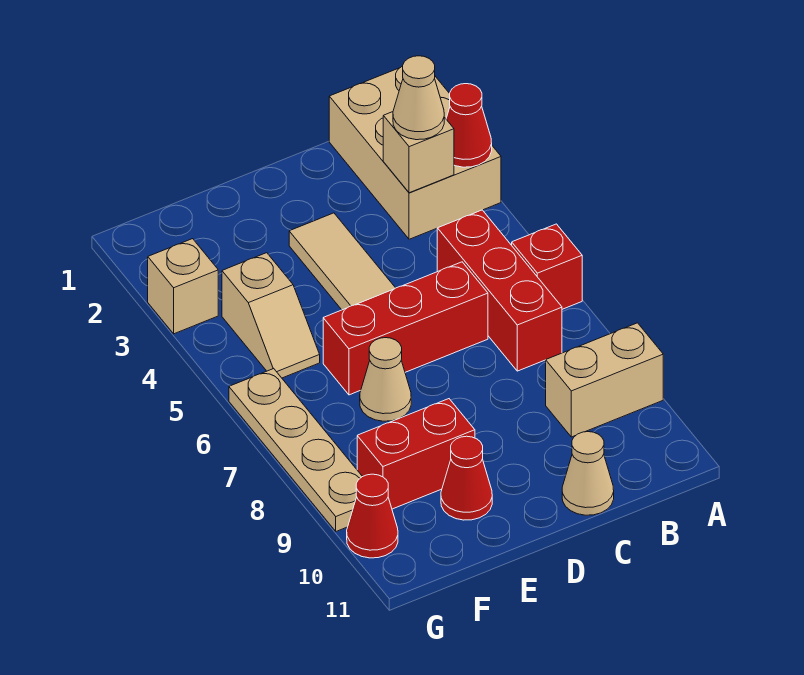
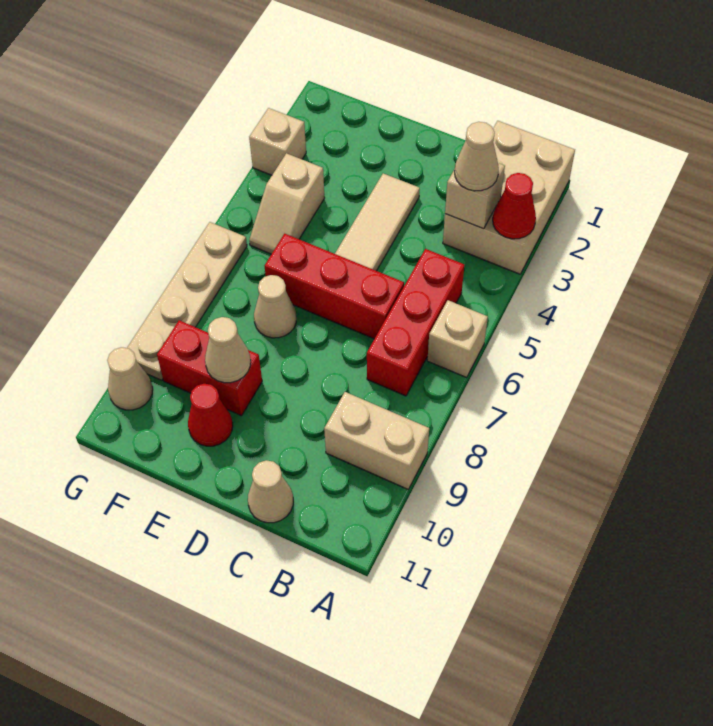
red 1x1 brick [512,224,582,309] -> tan 1x1 brick [427,300,488,378]
none -> tan 1x1 cone [205,317,251,383]
red 1x1 cone [347,474,398,558] -> tan 1x1 cone [107,347,153,410]

